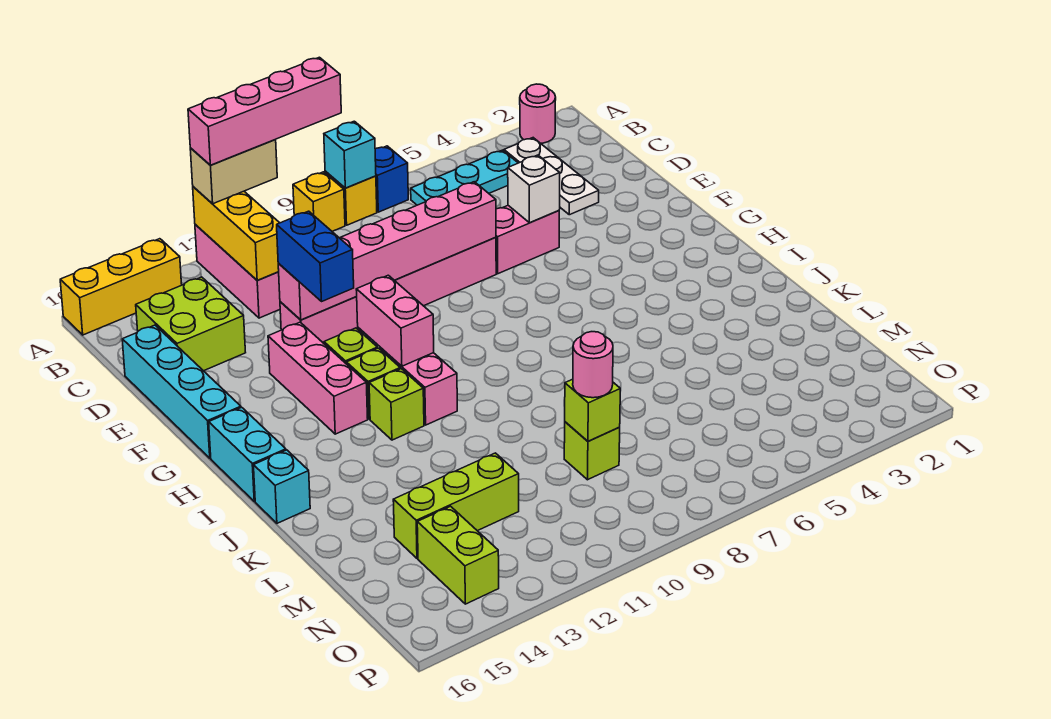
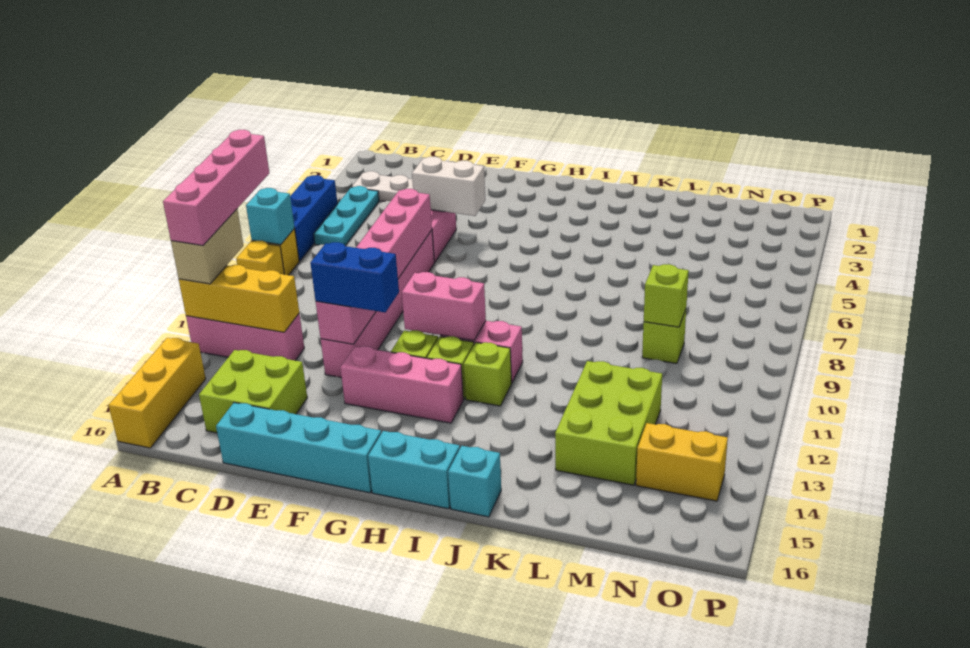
pink 1x1 round brick [520,84,556,143] -> none
blue 1x1 brick [375,146,408,212] -> blue 1x3 brick [290,175,338,261]
white 1x1 brick [508,155,560,223] -> white 1x2 brick [412,157,485,216]
pink 1x1 round brick [573,332,613,398] -> none
lime 1x3 brick [393,453,519,558] -> lime 2x3 brick [555,361,662,485]
lime 1x2 brick [417,506,499,604] -> yellow 1x2 brick [636,423,728,501]

